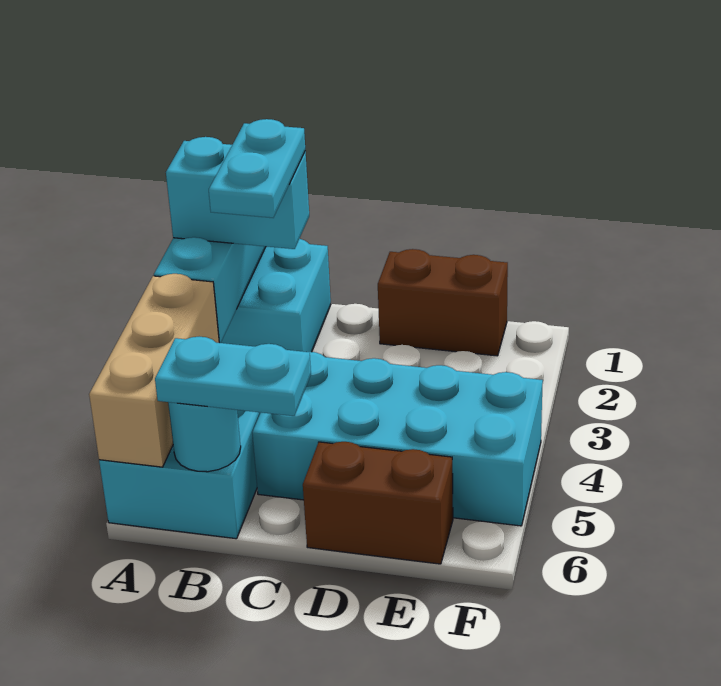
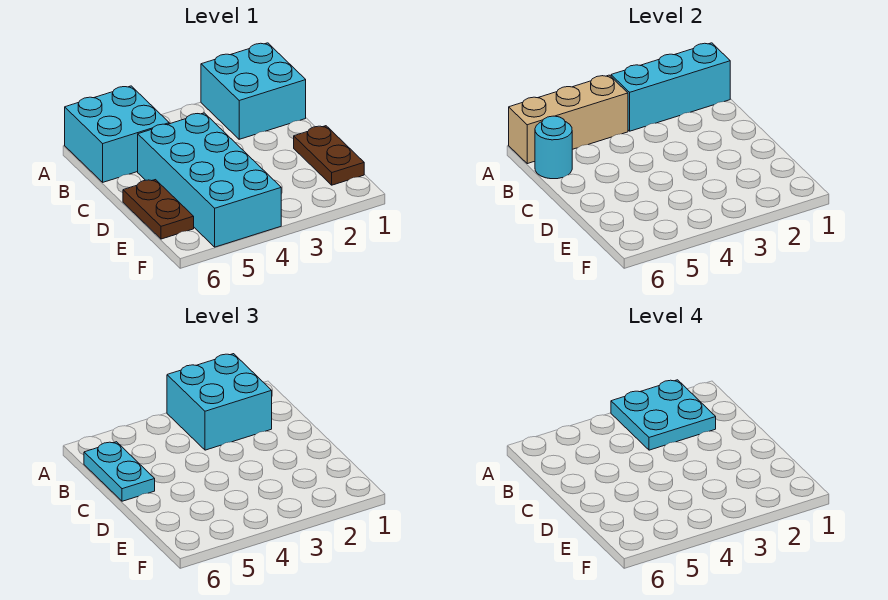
cyan 1x2 brick [166,137,309,249] -> cyan 2x2 brick [167,354,272,450]
cyan 1x2 plate [209,119,305,218] -> cyan 2x2 plate [611,380,716,450]
brown 1x2 brick [378,249,508,356] -> brown 1x2 plate [294,126,364,185]
brown 1x2 brick [303,442,453,564] -> brown 1x2 plate [123,180,194,239]

